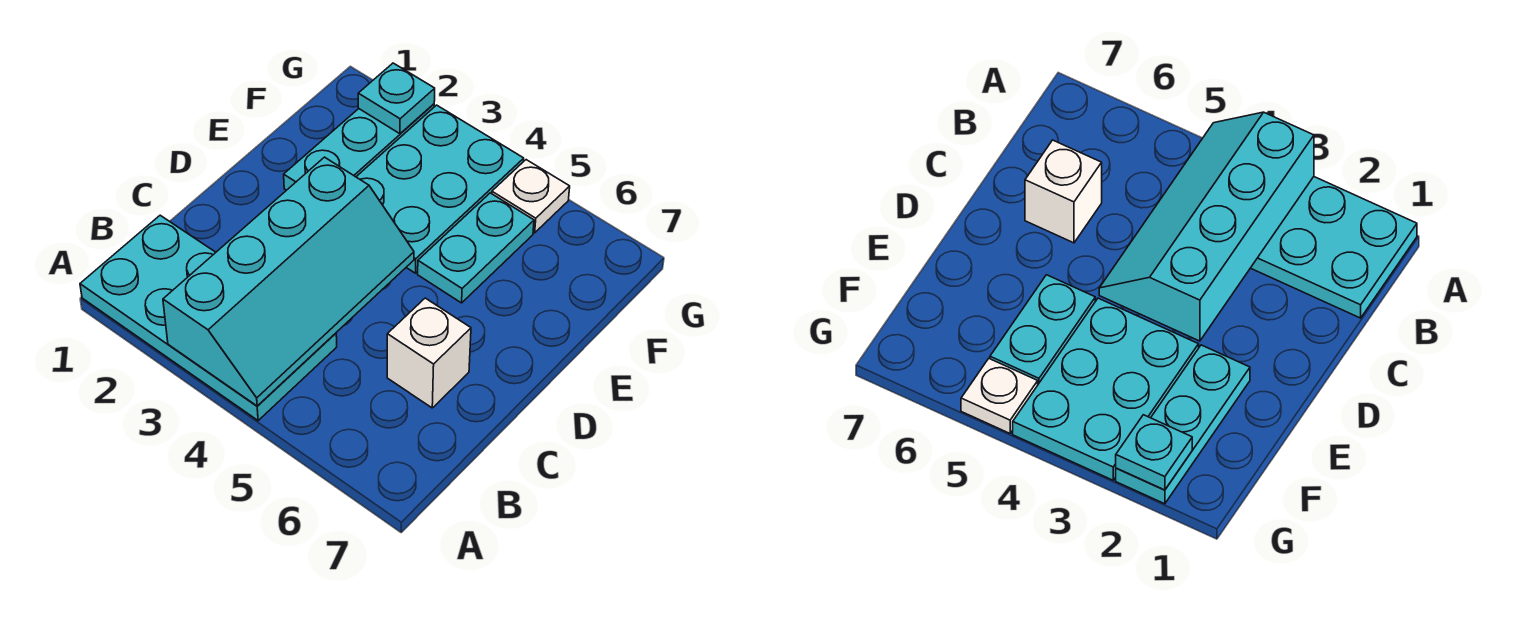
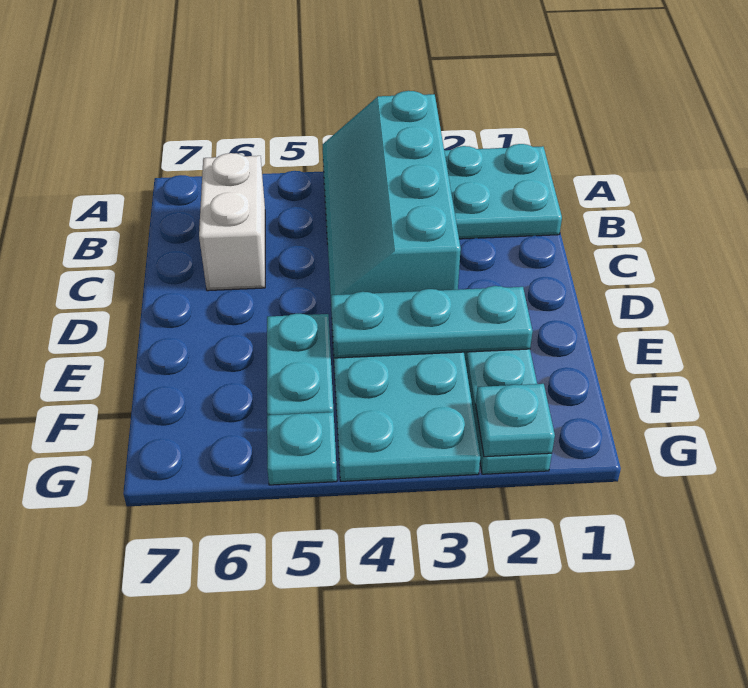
white 1x1 brick [387,298,471,408] -> white 1x2 brick [199,153,265,291]
none -> cyan 1x3 plate [331,286,533,358]
white 1x1 plate [492,160,570,233] -> cyan 1x1 plate [267,412,337,485]

